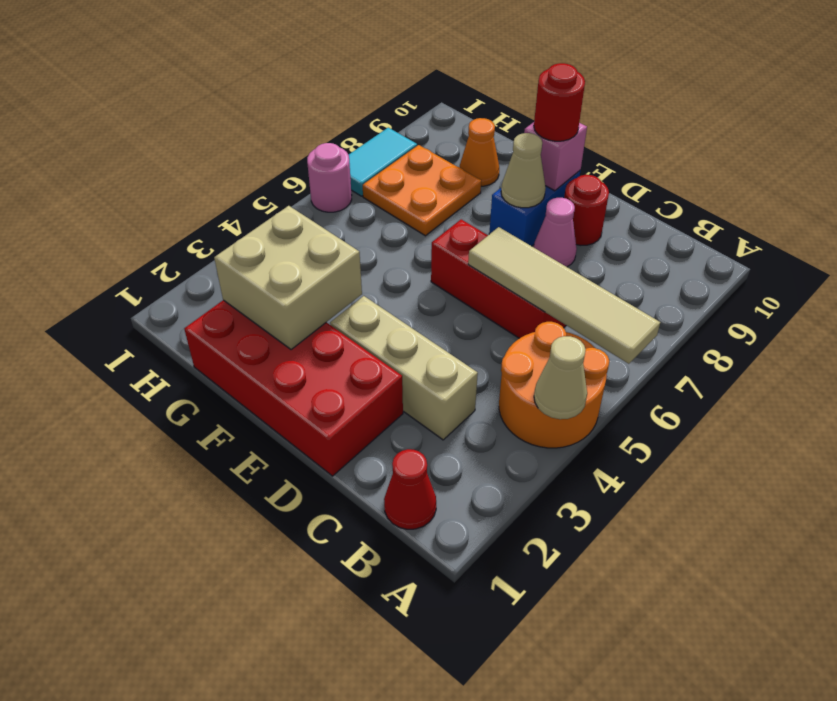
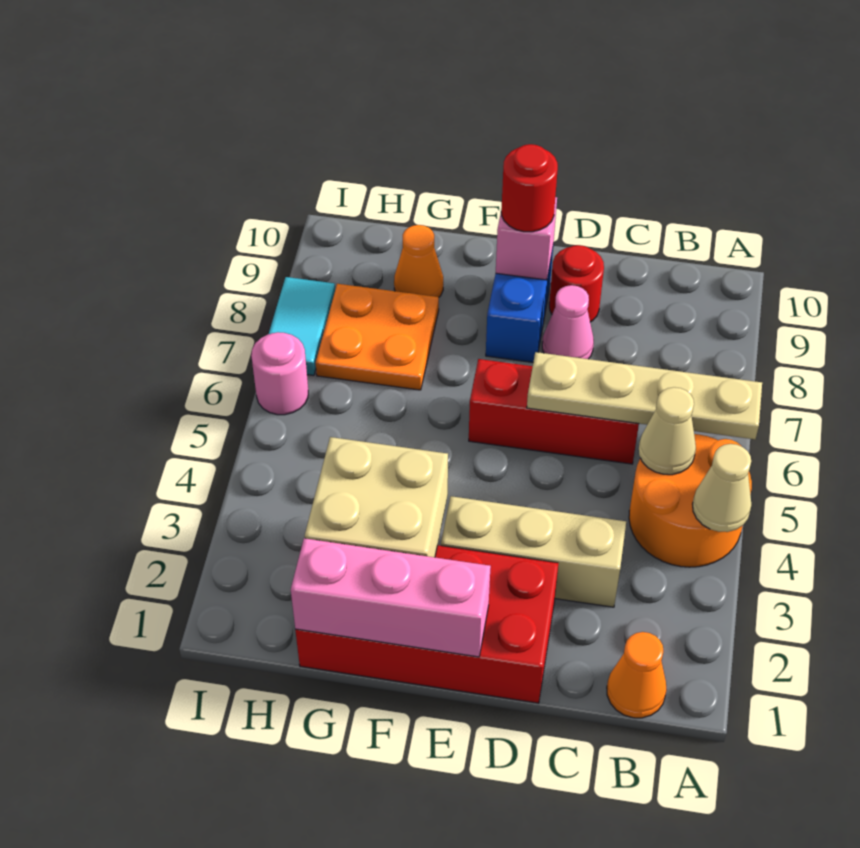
tan 1x4 tile [468,227,660,364] -> tan 1x4 plate [527,352,762,439]
red 1x1 cone [384,449,436,529] -> orange 1x1 cone [607,632,667,718]
none -> pink 1x3 brick [291,538,491,657]
tan 1x1 cone [501,133,546,208] -> tan 1x1 cone moved to [639,387,696,475]

